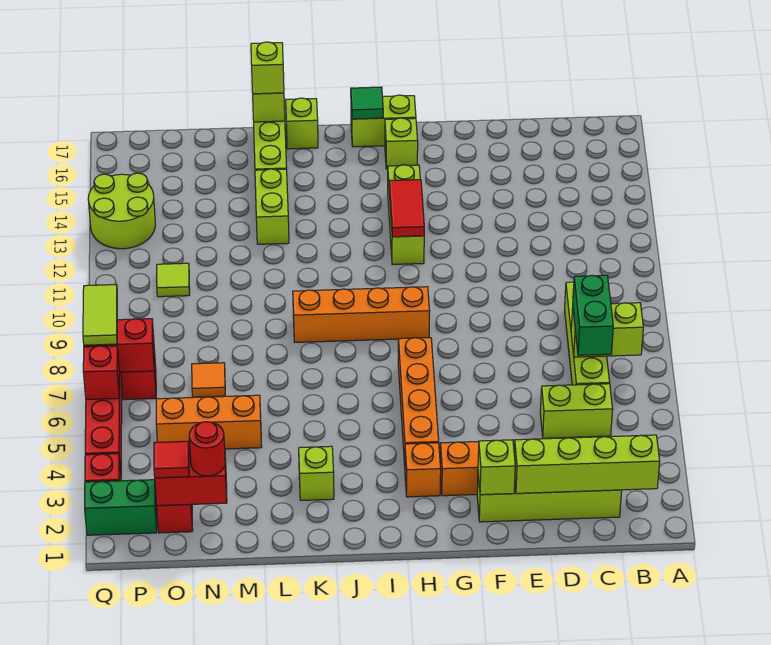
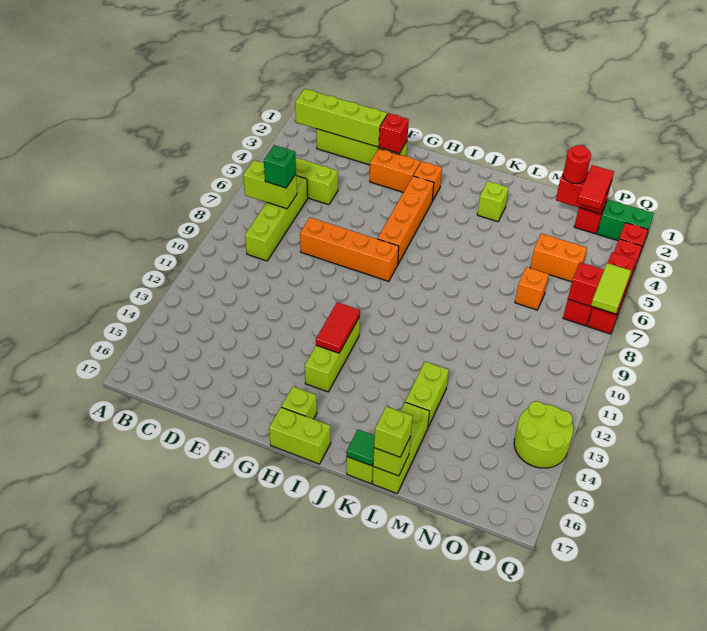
green 1x2 brick [573,275,613,355] -> green 1x1 brick [264,145,296,188]
lime 1x1 brick [478,440,515,495] -> red 1x1 brick [379,113,409,153]
orange 1x4 brick [293,287,430,342] -> orange 1x4 brick moved to [300,217,399,281]
green 1x1 tile [351,87,383,119] -> green 1x1 tile moved to [347,430,375,466]
orange 1x3 brick [156,395,262,450] -> orange 1x2 brick [530,233,587,282]
orange 1x1 tile [192,363,225,397] -> orange 1x1 brick [515,267,549,310]
red 1x1 tile [154,441,189,478] -> red 1x2 tile [577,165,614,209]
lime 1x1 tile [157,263,190,297] -> none

